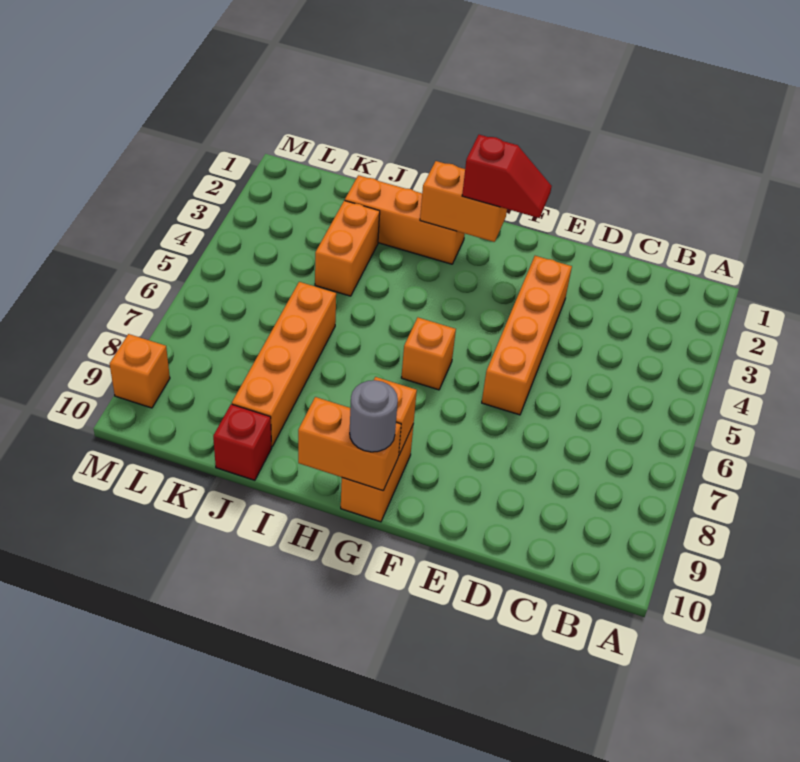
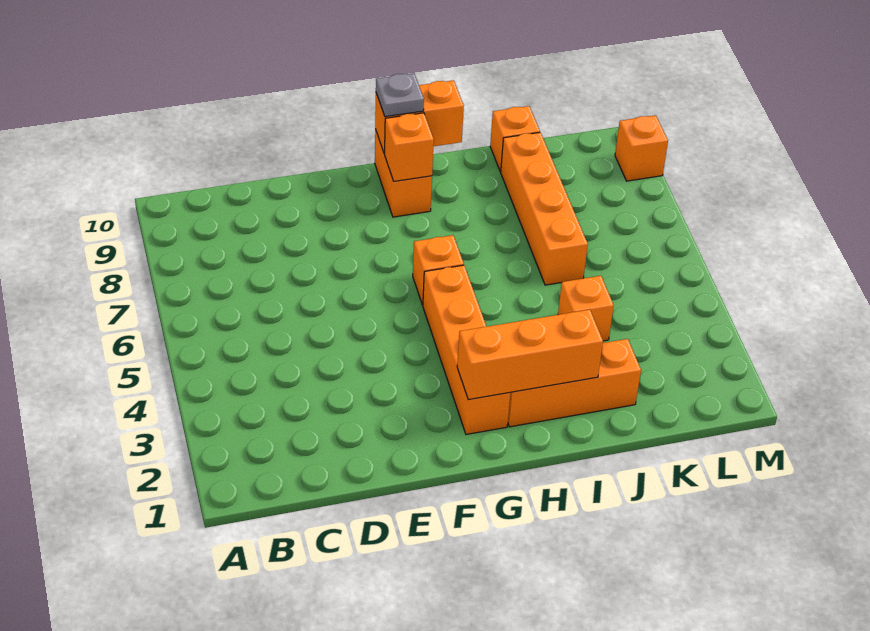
orange 1x4 brick [482,256,572,415] -> orange 1x4 brick moved to [423,265,510,434]
red 1x2 slope [462,135,552,218] -> none
orange 1x2 brick [420,161,507,242] -> orange 1x3 brick [457,309,603,400]
grey 1x1 round brick [350,380,398,452] -> grey 1x1 plate [376,73,424,117]
orange 1x2 brick [315,200,380,296] -> orange 1x1 brick [558,276,614,341]
red 1x1 brick [213,404,272,480] -> orange 1x1 brick [490,106,540,172]

